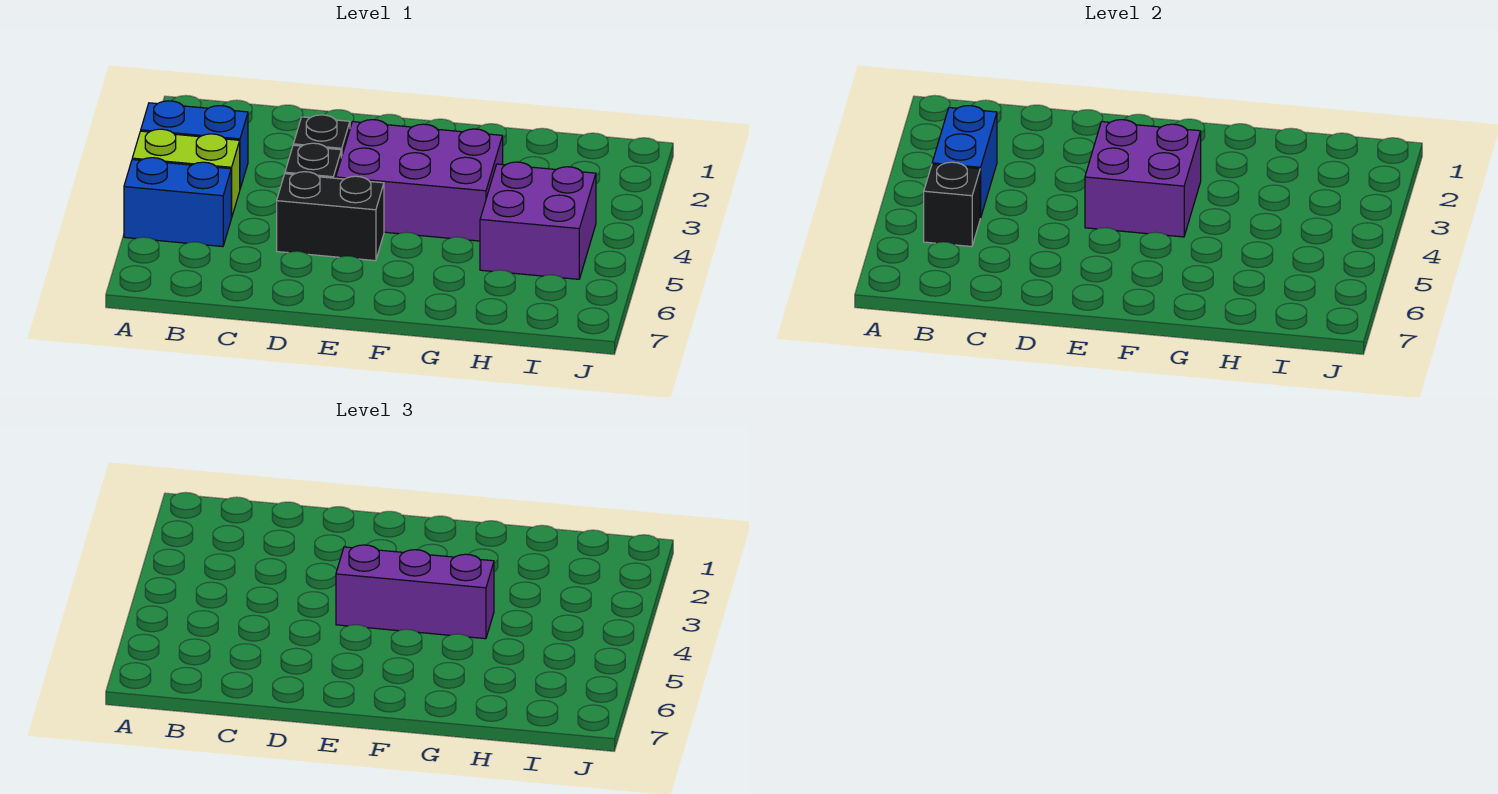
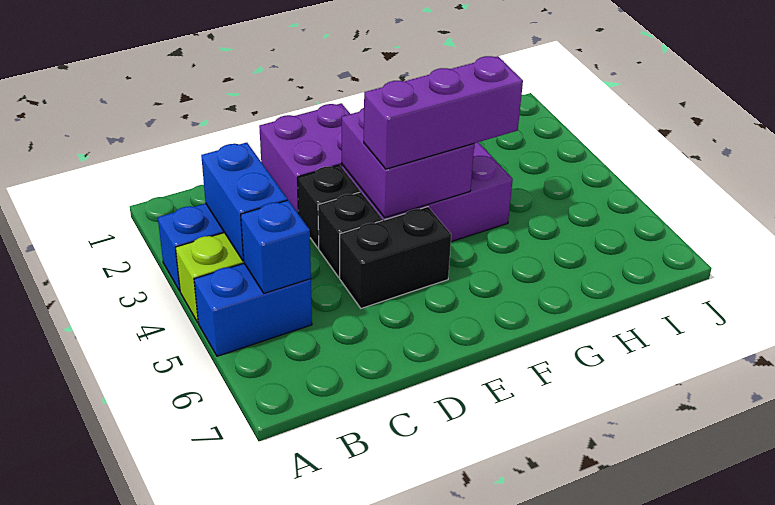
black 1x1 brick [924,162,980,247] -> blue 1x1 brick [241,200,311,293]
purple 2x2 brick [480,162,596,279] -> purple 2x2 brick moved to [259,103,350,214]

